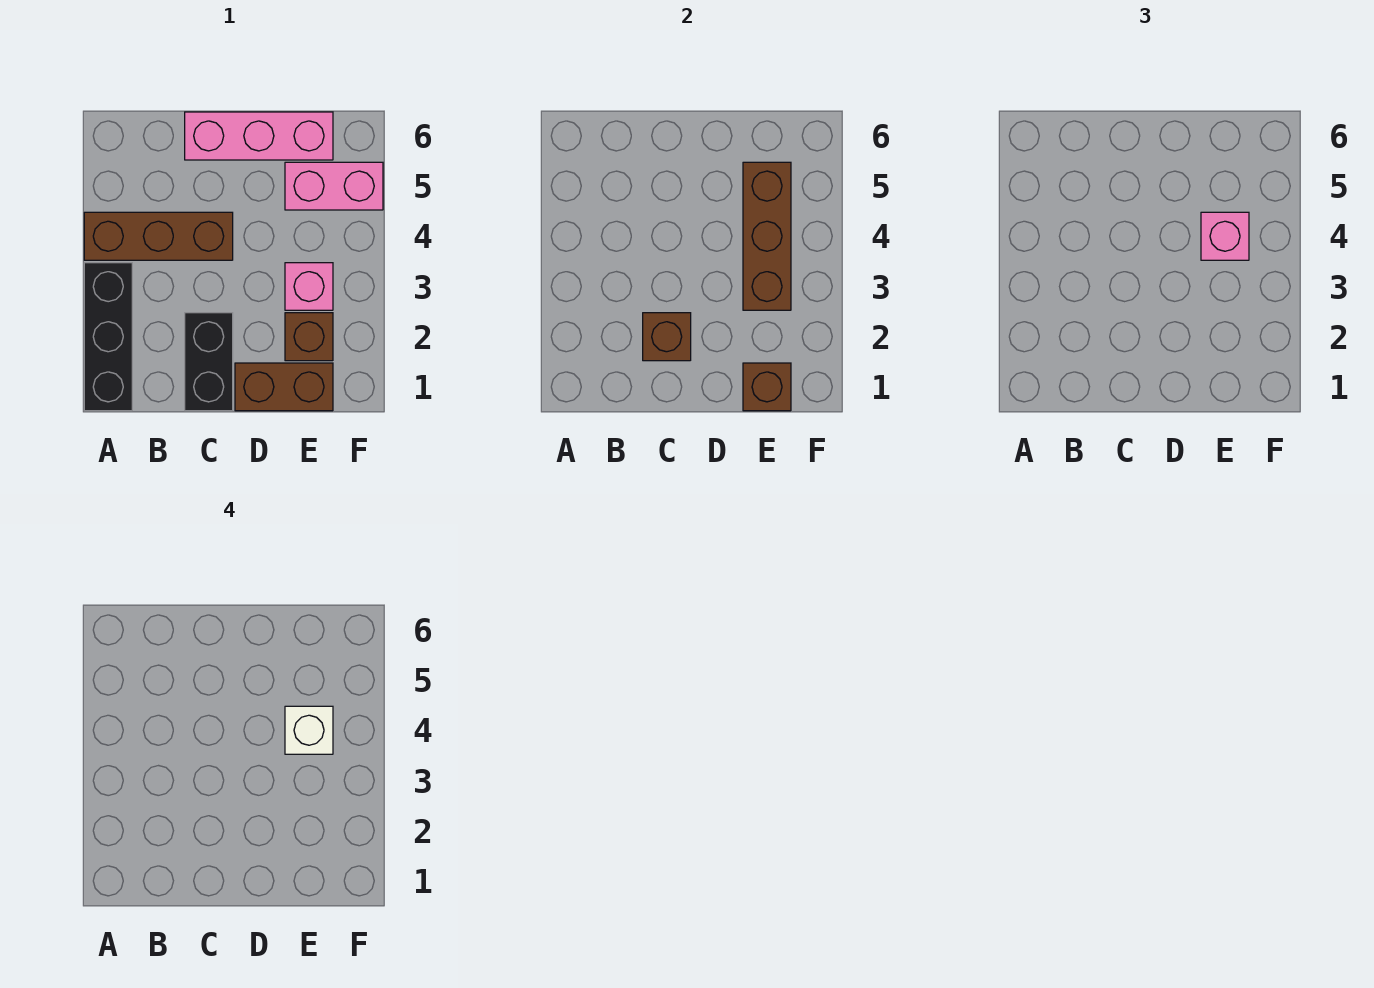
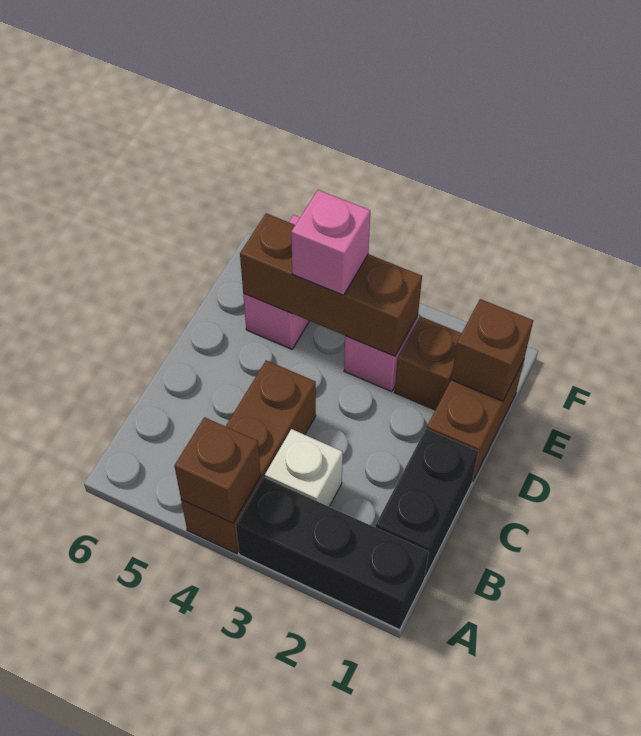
black 1x2 brick [185,313,233,411] -> black 1x2 brick turned to [375,429,478,577]
brown 1x1 brick [643,313,691,361] -> brown 1x1 brick moved to [174,417,261,523]
pink 1x3 brick [185,112,333,160] -> none
white 1x1 brick [285,706,333,754] -> white 1x1 brick moved to [265,429,343,506]

